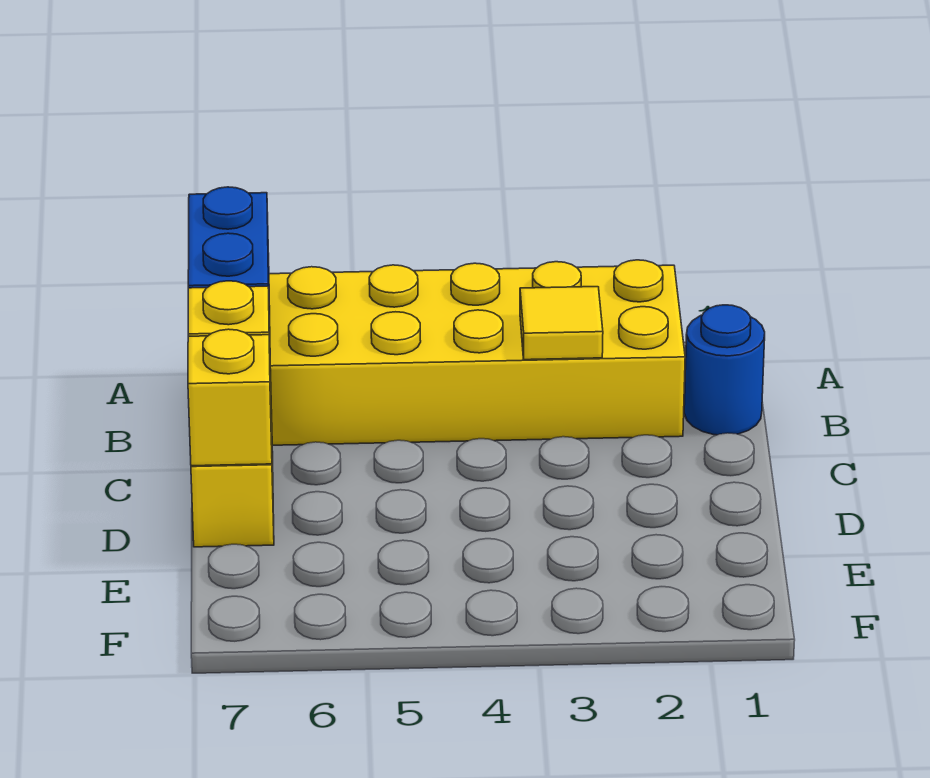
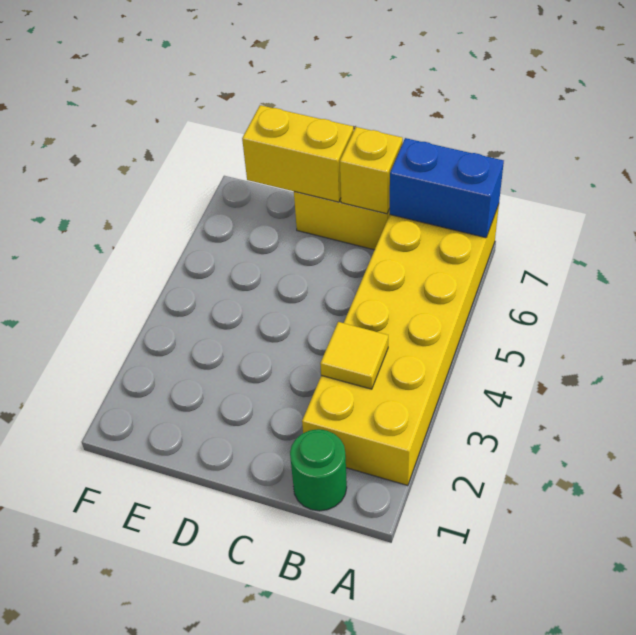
blue 1x1 round brick [684,305,765,435] -> green 1x1 round brick [290,429,347,511]
yellow 1x1 brick [188,329,272,466] -> yellow 1x2 brick [242,105,354,202]

